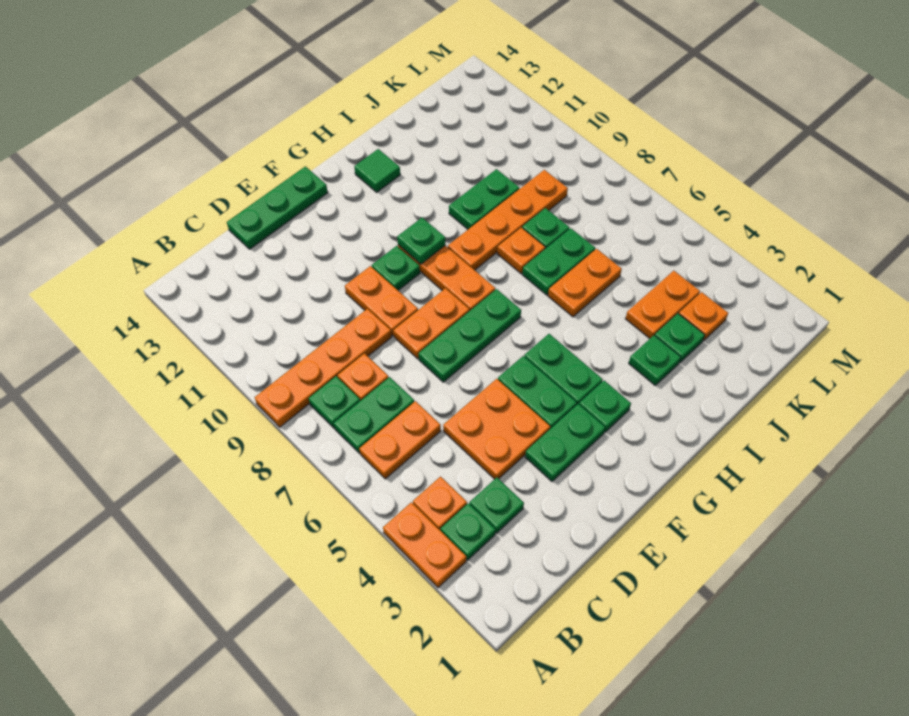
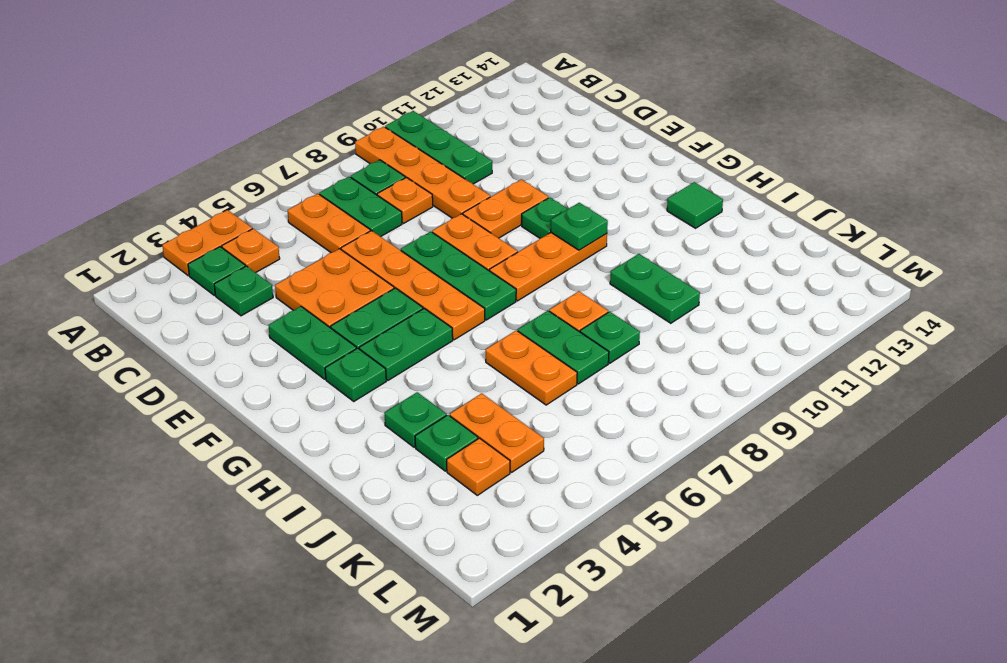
green 1x3 plate [227,166,328,249] -> green 1x3 plate moved to [385,111,492,184]
orange 1x4 plate [448,170,568,270] -> orange 1x4 plate moved to [341,230,485,340]

